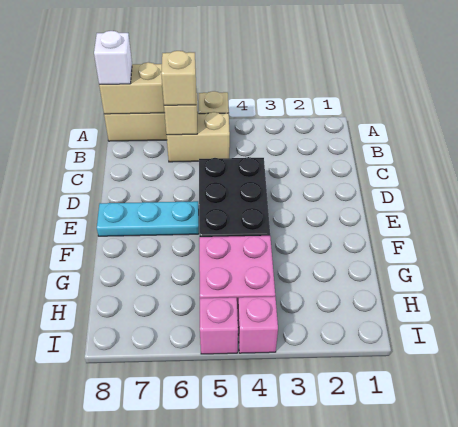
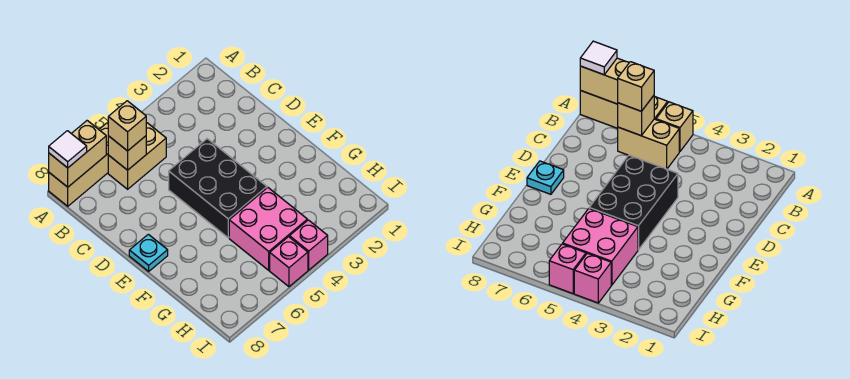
white 1x1 brick [94,31,132,85] -> white 1x1 tile [49,131,87,168]
cyan 1x3 plate [97,201,199,236] -> cyan 1x1 plate [129,234,168,271]

